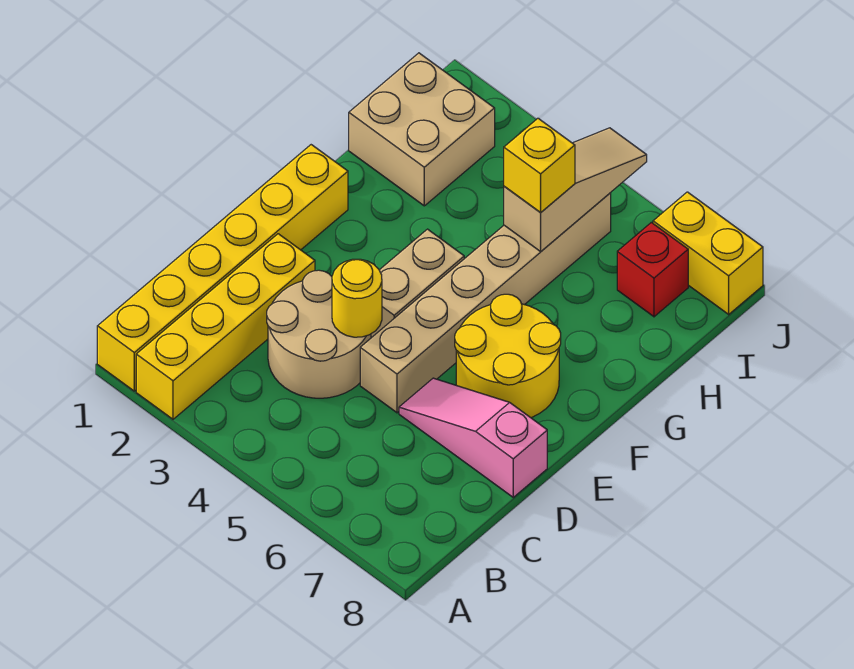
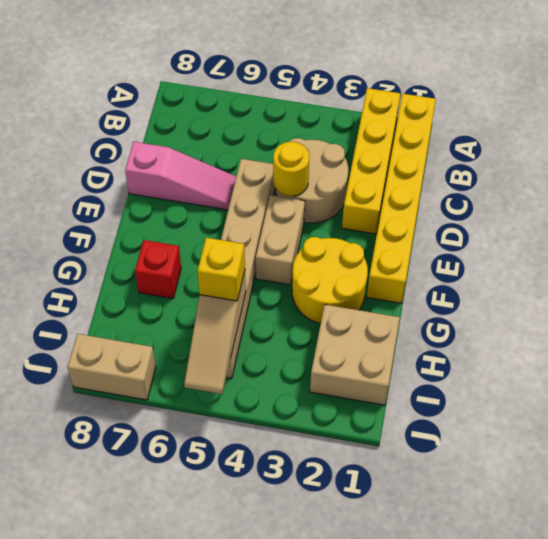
yellow 2x2 round brick [455,294,561,418] -> yellow 2x2 round brick moved to [292,237,368,323]
red 1x1 brick [617,222,688,317] -> red 1x1 brick moved to [135,240,181,299]
yellow 1x2 brick [653,192,763,314] -> tan 1x2 brick [68,334,156,400]

